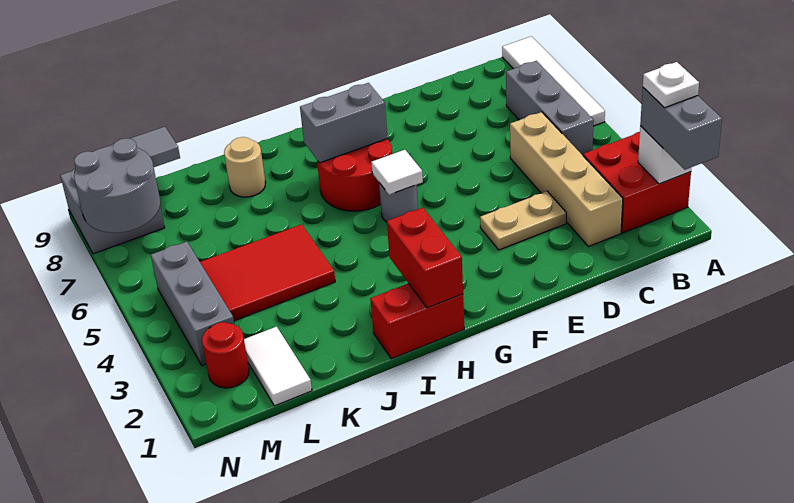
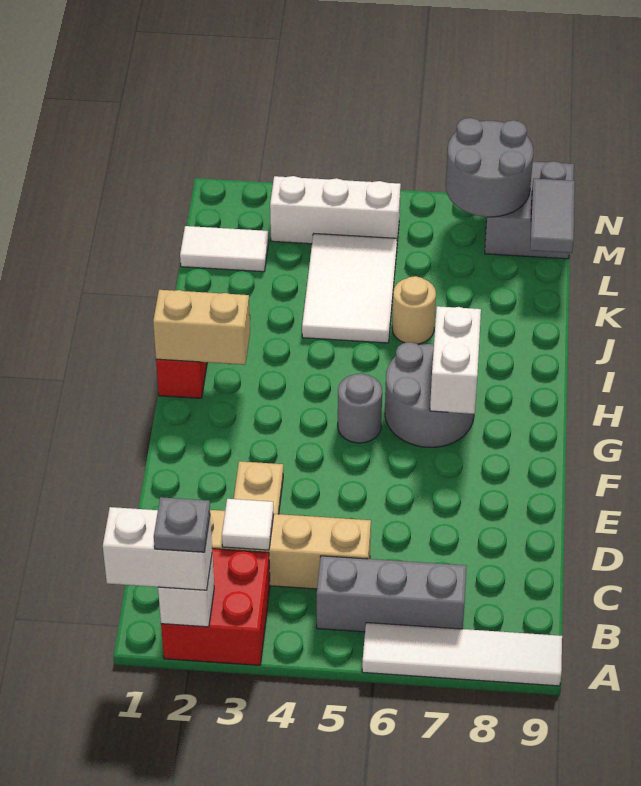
grey 1x2 brick [640,88,722,170] -> white 1x2 brick [103,507,212,590]
white 1x1 plate [643,62,699,108] -> grey 1x1 plate [154,497,210,552]
white 1x1 tile [371,150,423,195] -> white 1x1 tile moved to [222,499,274,550]
red 2x2 round brick [317,139,392,211] -> grey 2x2 round brick [385,342,474,447]
grey 1x2 brick [300,83,388,163] -> white 1x2 brick [430,306,481,414]
red 1x2 brick [387,208,463,308] -> tan 1x2 brick [153,290,250,365]
red 2x3 tile [200,224,335,321] -> white 2x3 tile [302,234,397,343]
tan 1x1 round brick [224,137,266,197] -> tan 1x1 round brick moved to [392,276,436,344]
red 1x1 round brick [202,322,249,388] -> none
grey 1x3 brick [151,242,234,366] -> white 1x3 brick [270,176,401,244]

